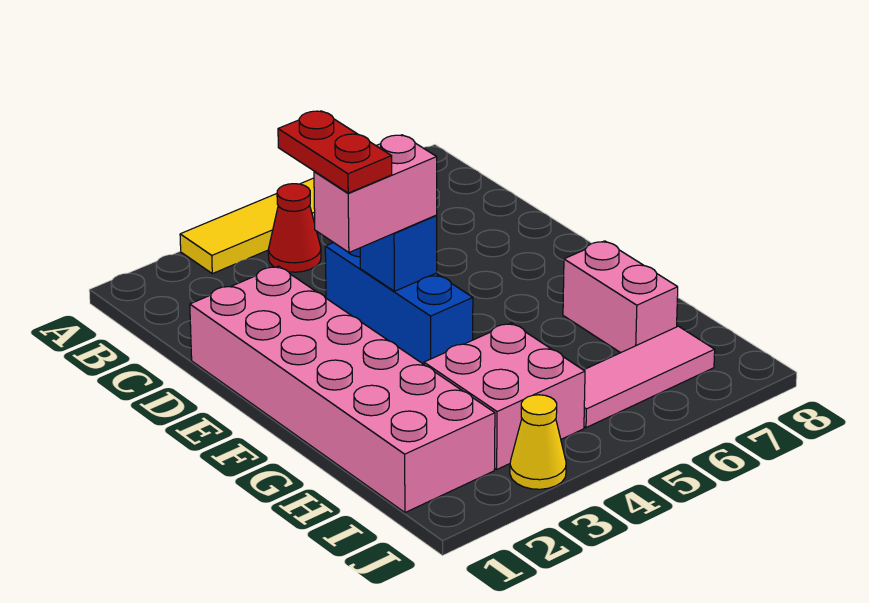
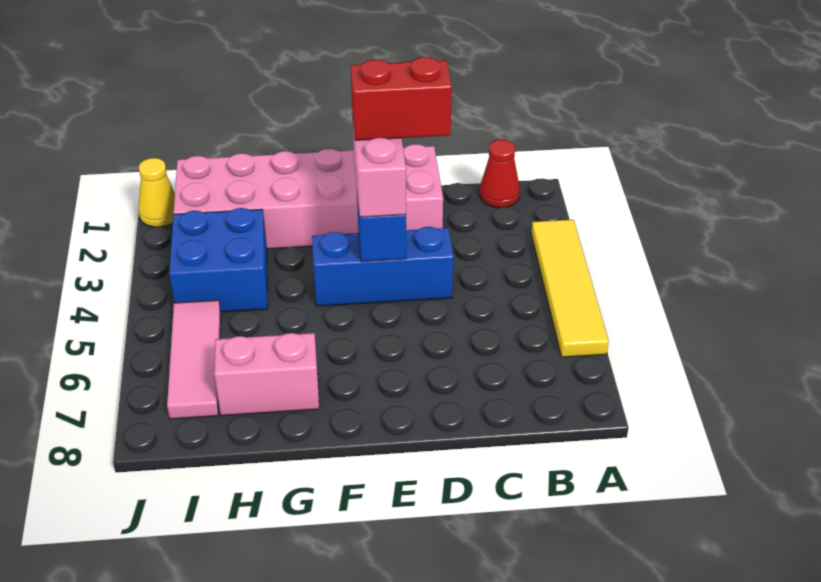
red 1x1 cone [268,184,321,272] -> red 1x1 cone moved to [480,140,520,208]
red 1x2 plate [278,111,392,193] -> red 1x2 brick [351,57,452,140]
pink 2x2 brick [424,323,585,469] -> blue 2x2 brick [169,208,268,312]
yellow 1x1 cone [510,395,566,489] -> yellow 1x1 cone moved to [138,158,175,227]

